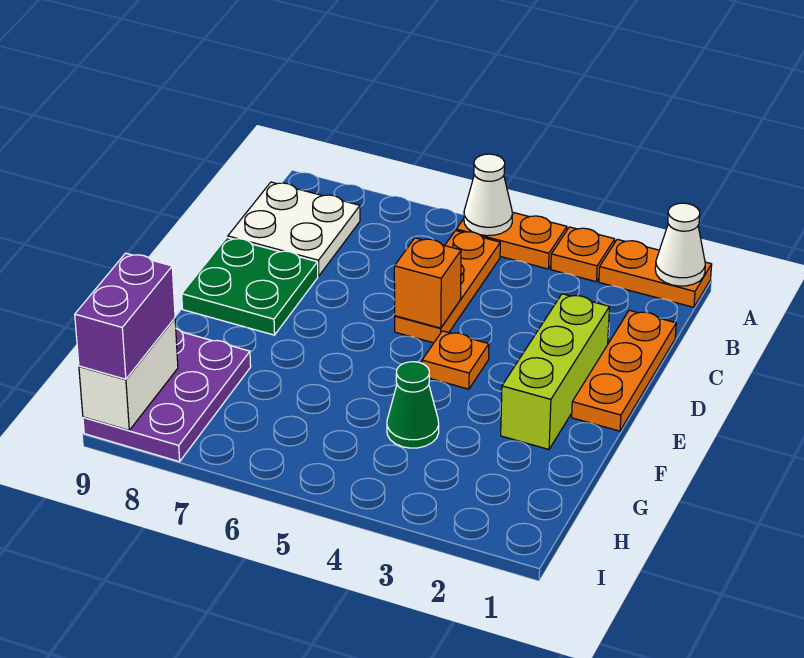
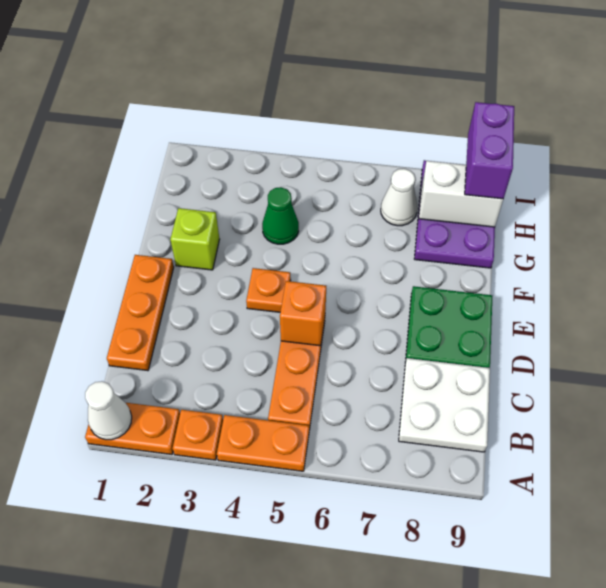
white 1x1 cone [464,154,513,236] -> white 1x1 cone moved to [381,169,417,226]
lime 1x3 brick [501,294,609,449] -> lime 1x1 brick [170,208,220,270]
white 1x2 brick [79,318,178,430] -> white 1x2 brick turned to [419,161,503,227]

